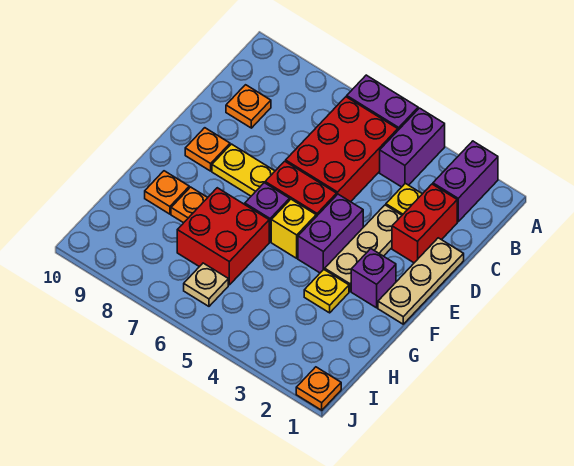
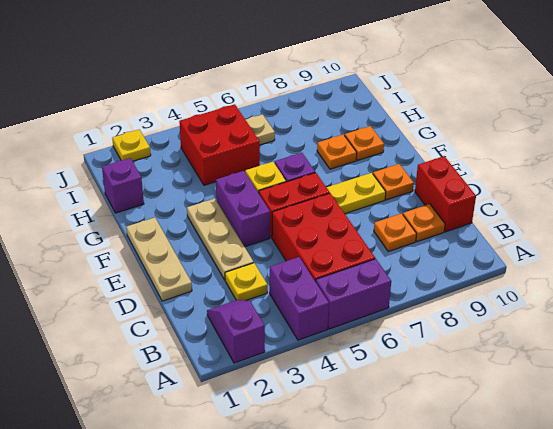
purple 1x2 brick [433,141,498,222] -> purple 1x2 slope [207,300,265,363]
red 1x2 brick [392,184,457,263] -> red 1x2 brick moved to [415,156,476,232]
purple 1x1 brick [351,249,396,308] -> purple 1x1 brick moved to [102,158,144,213]
yellow 1x1 plate [304,270,349,313] -> yellow 1x1 plate moved to [112,130,151,161]
red 2x2 brick [177,188,269,285] -> red 2x2 brick moved to [179,104,260,185]
orange 1x1 plate [296,367,341,410] -> orange 1x1 plate moved to [374,213,417,251]

